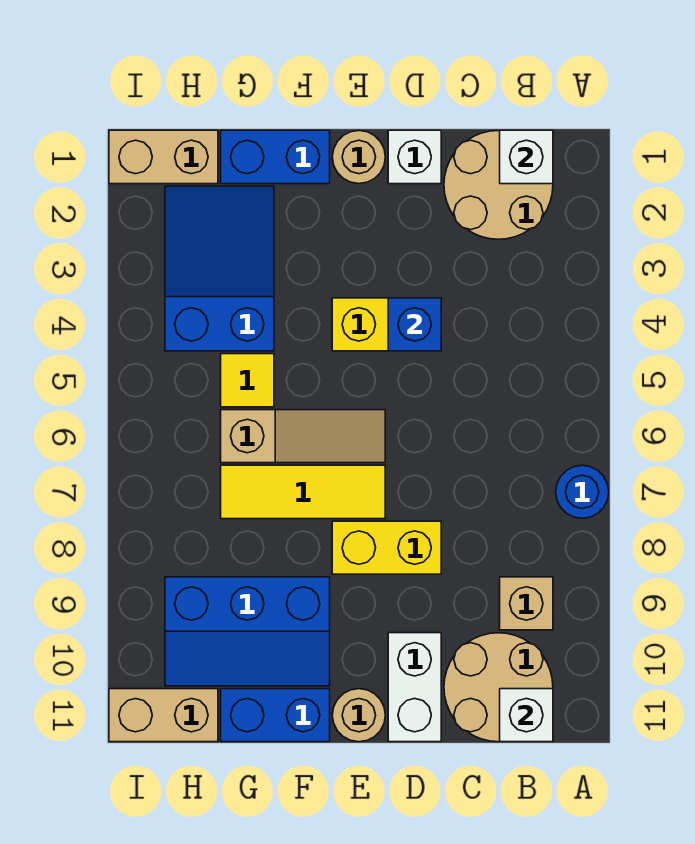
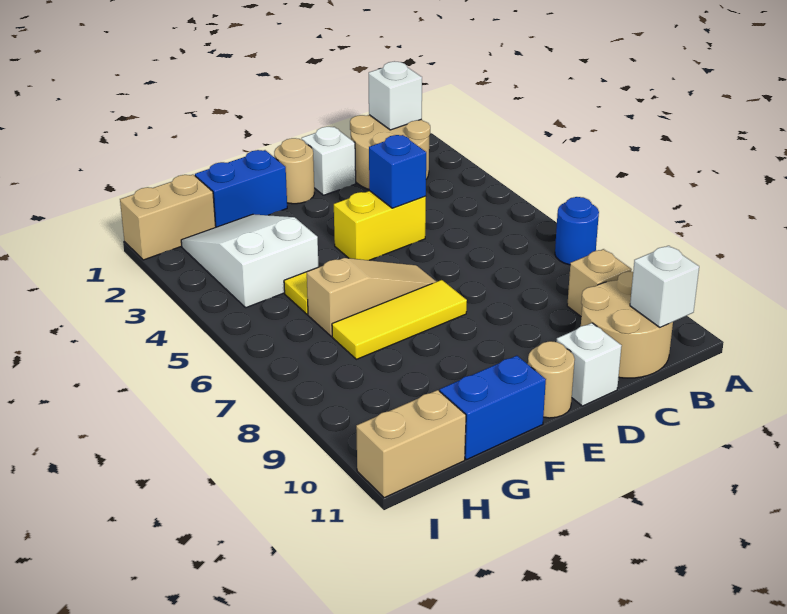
yellow 1x2 brick [332,521,441,574] -> none
white 1x2 brick [388,633,441,742] -> white 1x1 brick [557,323,622,406]
blue 2x3 slope [165,577,330,686] -> none
blue 2x3 slope [165,186,274,351] -> white 2x3 slope [181,214,318,308]

